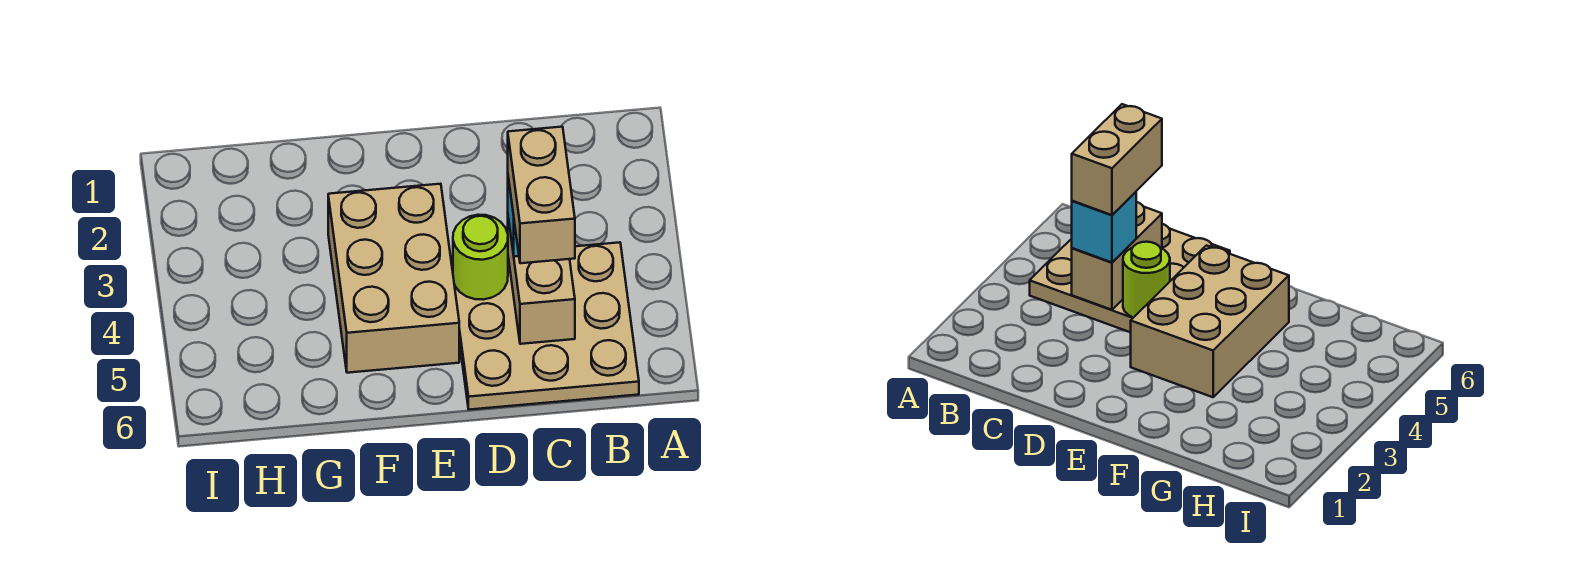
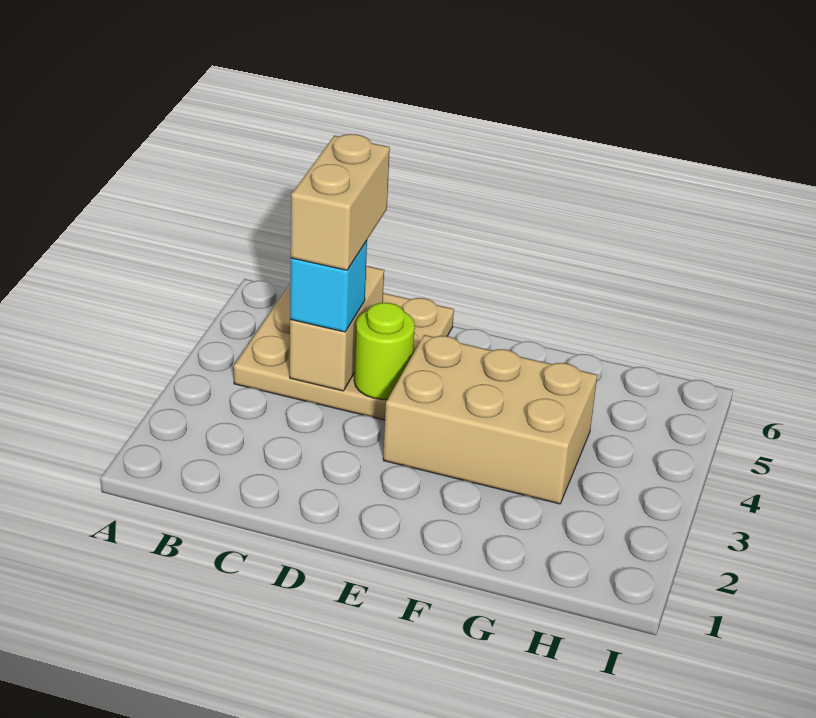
tan 2x3 brick [328,184,459,373] -> tan 2x3 brick turned to [383,335,597,504]

